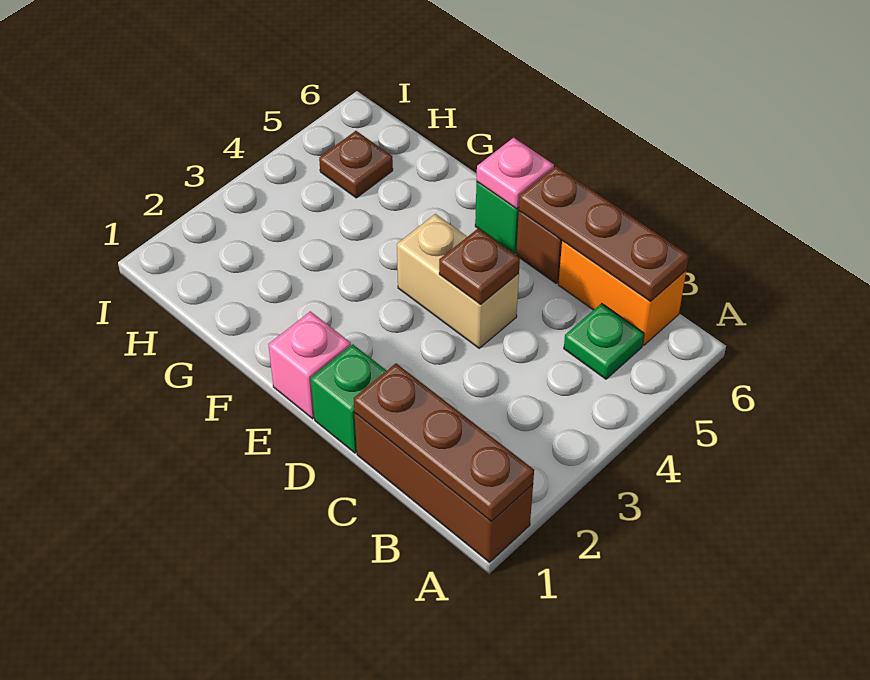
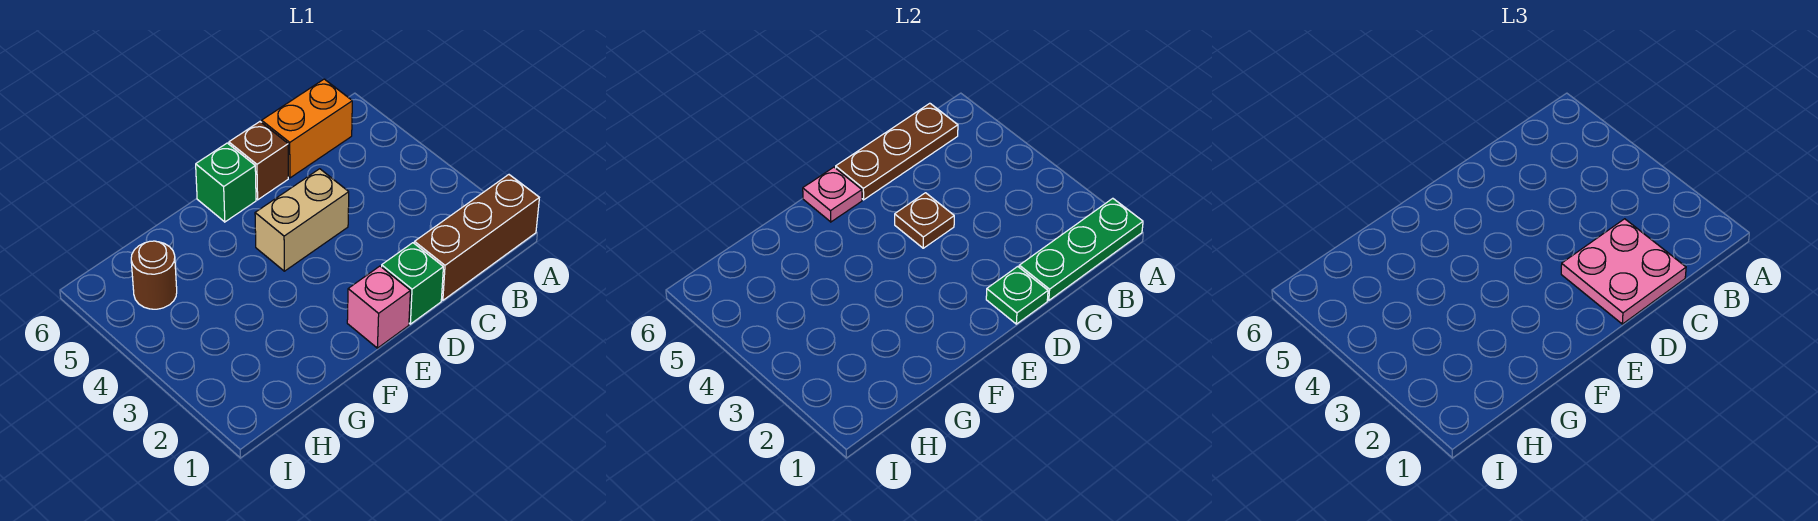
brown 1x3 plate [354,363,534,522] -> green 1x3 plate [1019,198,1143,300]
green 1x1 plate [564,304,644,379] -> green 1x1 plate moved to [986,267,1048,324]
none -> pink 2x2 plate [1561,219,1686,324]
brown 1x1 plate [319,131,393,198] -> brown 1x1 round brick [131,241,177,309]

